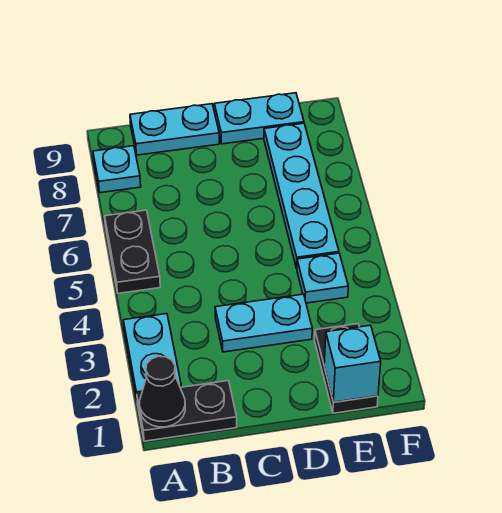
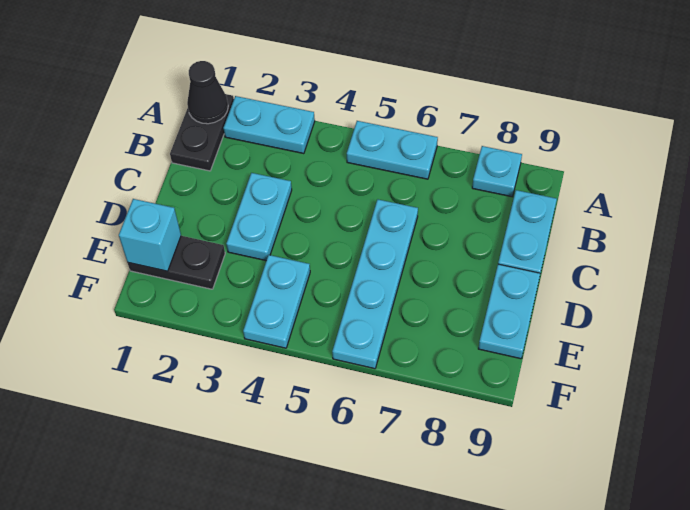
black 1x2 plate [105,210,160,293] -> cyan 1x2 plate [347,121,438,179]
cyan 1x1 plate [297,253,348,303] -> cyan 1x2 plate [243,255,310,348]
cyan 1x4 plate [264,123,339,268] -> cyan 1x4 plate turned to [332,199,418,369]

